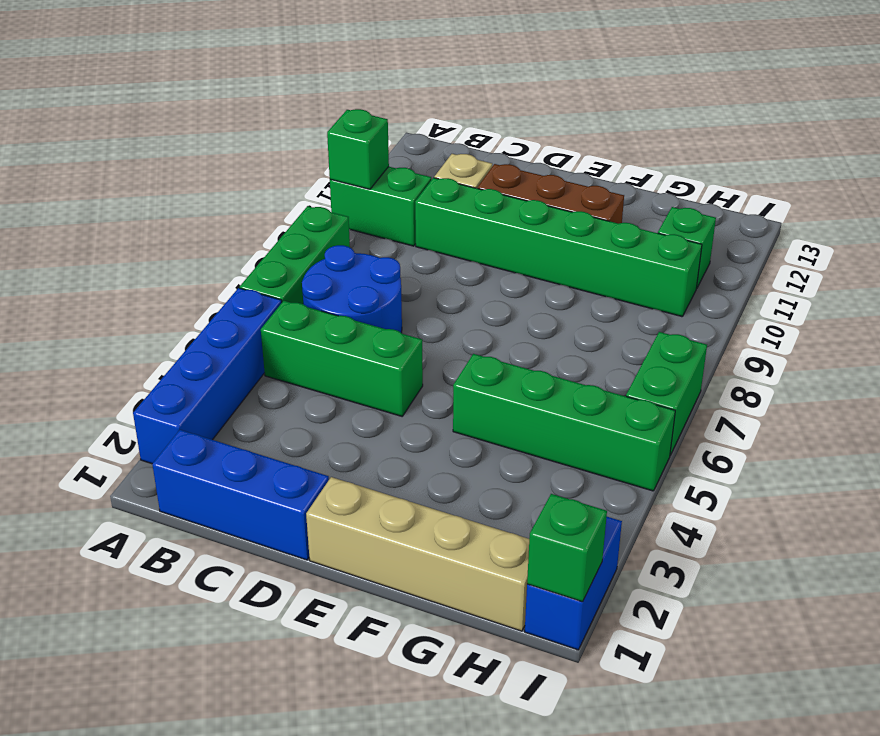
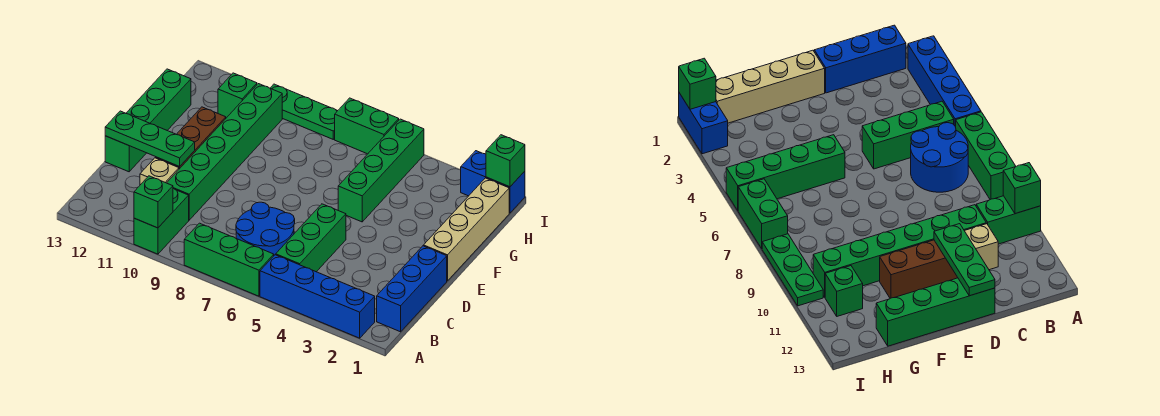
none -> green 1x3 plate [105,111,195,167]
none -> green 1x4 brick [105,69,191,172]
none -> green 1x3 plate [270,84,337,139]

